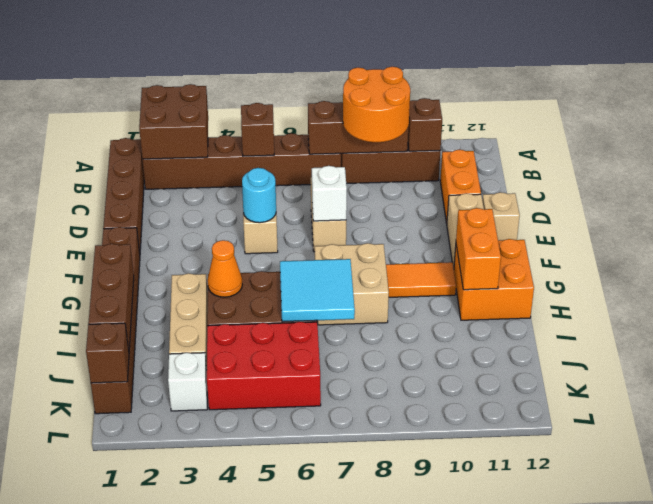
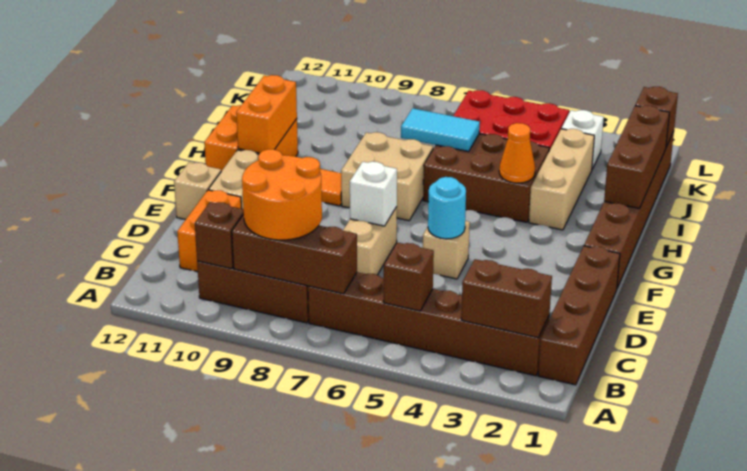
brown 2x2 brick [139,84,208,159] -> brown 1x2 brick [461,259,552,338]
cyan 2x2 tile [280,259,355,322] -> cyan 1x2 tile [401,108,480,151]

